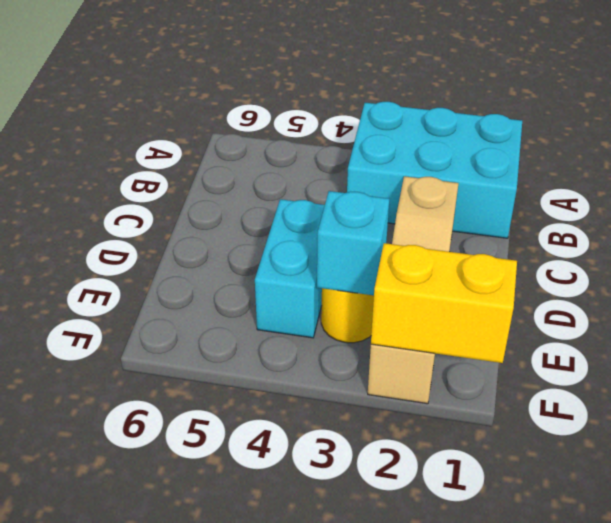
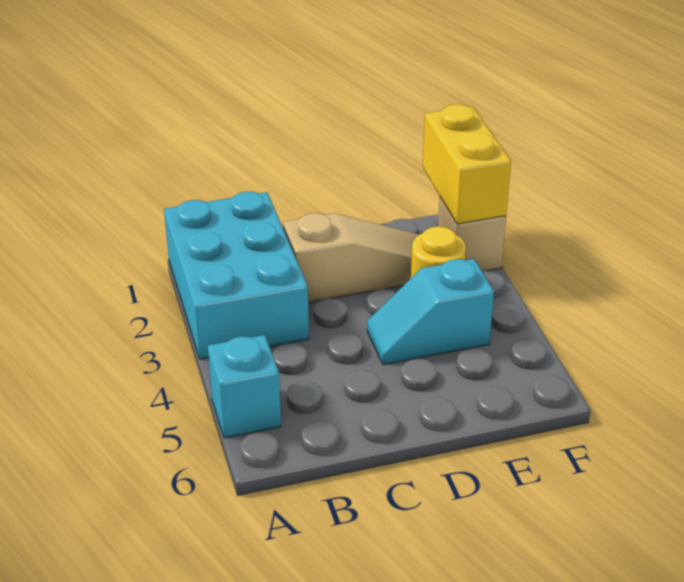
cyan 1x2 brick [255,199,325,338] -> cyan 1x2 slope [367,259,494,365]
cyan 1x1 brick [317,191,389,295] -> cyan 1x1 brick moved to [208,335,281,438]

